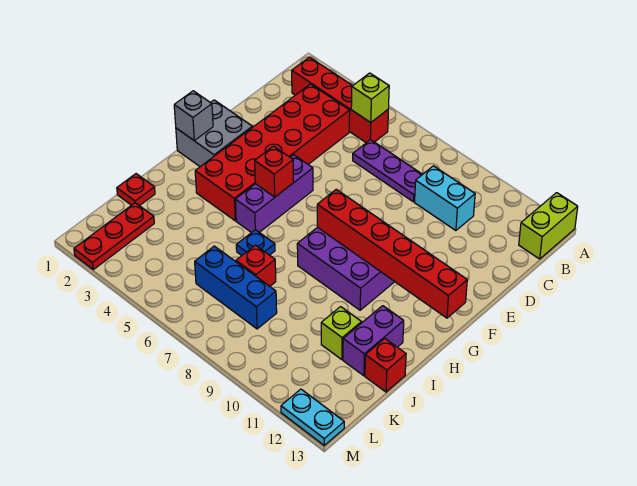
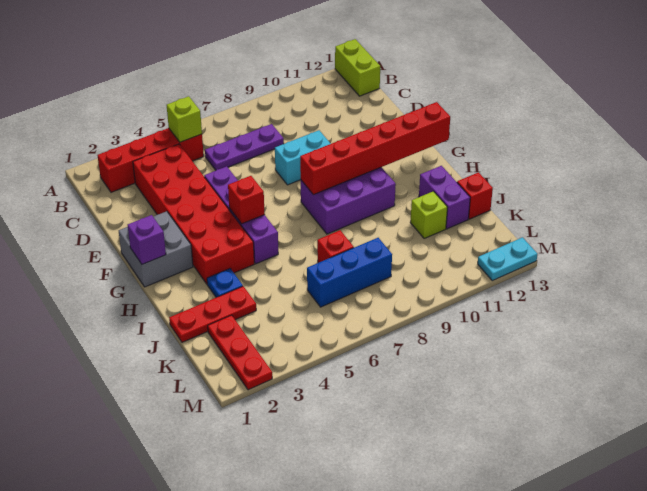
cyan 1x2 brick [415,166,475,231] -> cyan 1x2 brick moved to [275,130,331,185]
purple 1x3 brick [235,155,313,233] -> purple 1x4 brick [204,166,278,264]
grey 1x1 brick [174,91,213,140] -> purple 1x1 brick [128,215,166,264]
blue 1x1 plate [236,230,275,255] -> blue 1x1 plate moved to [207,269,243,297]
red 1x1 plate [117,174,155,206] -> red 1x3 plate [169,286,256,342]

